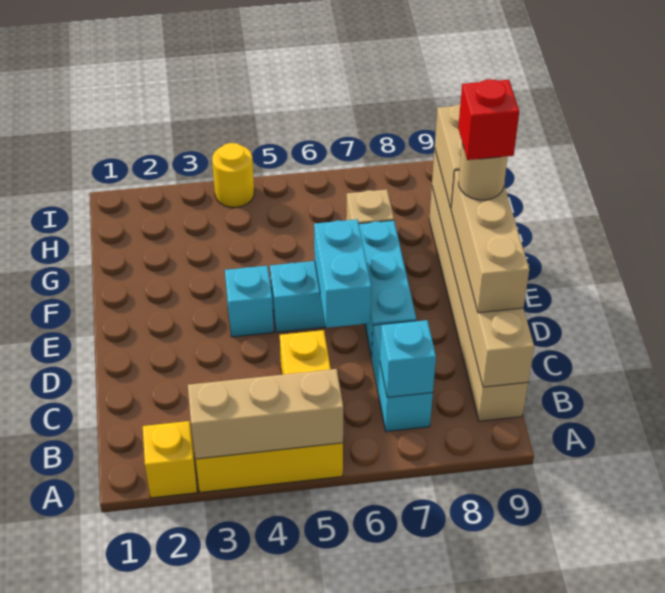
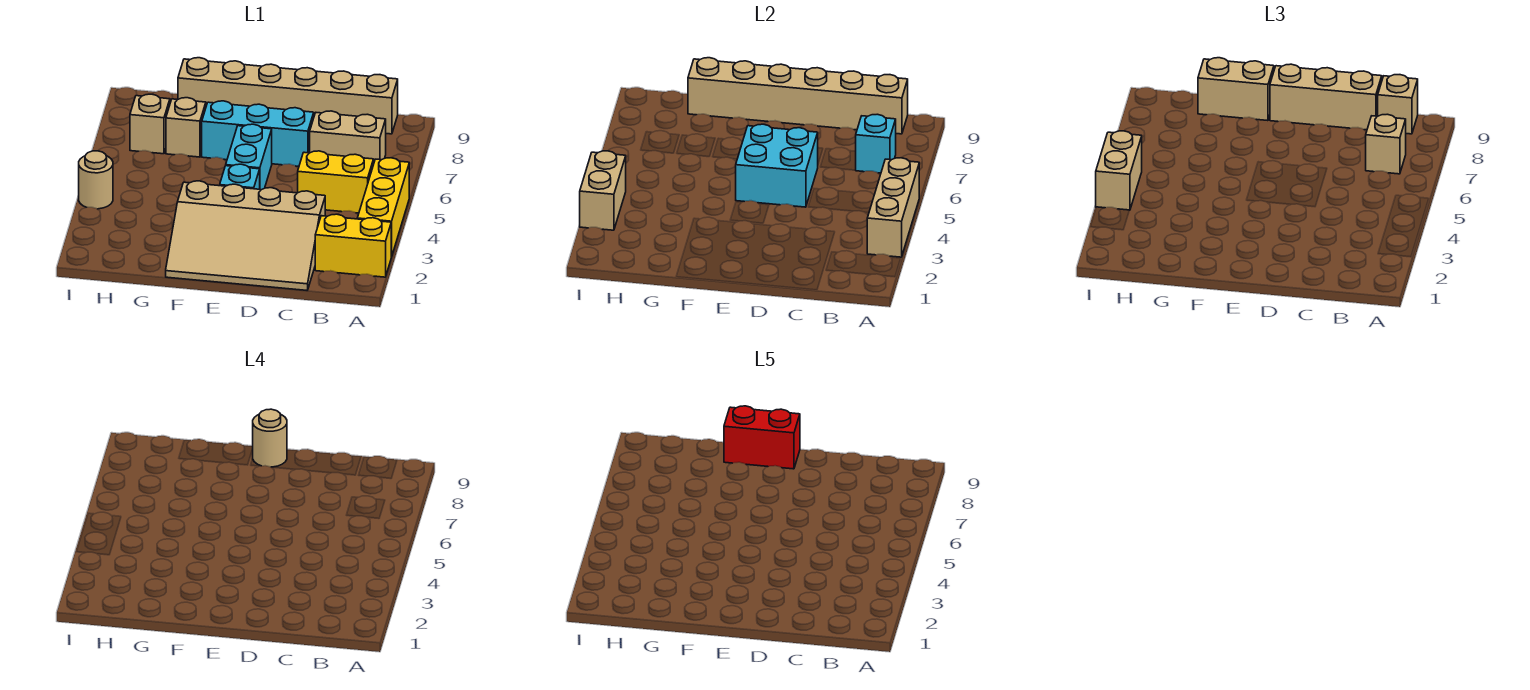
yellow 1x1 brick [143,421,197,498] -> yellow 1x2 brick [315,214,391,277]
cyan 1x2 brick [372,321,433,432] -> tan 1x2 brick [310,111,386,162]
none -> tan 1x1 brick [1366,114,1406,174]
none -> tan 1x1 brick [1378,75,1418,134]
none -> tan 3x4 slope [166,181,325,290]
cyan 1x2 brick [314,219,371,328] -> cyan 2x2 brick [736,124,818,207]
red 1x1 brick [458,79,519,160] -> red 1x2 brick [724,406,800,469]
none -> tan 1x1 brick [130,94,170,154]
none -> tan 1x2 brick [580,151,626,230]
yellow 1x1 round brick [212,143,254,207] -> tan 1x1 round brick [79,151,113,209]
none -> tan 1x2 brick [1096,131,1142,210]

